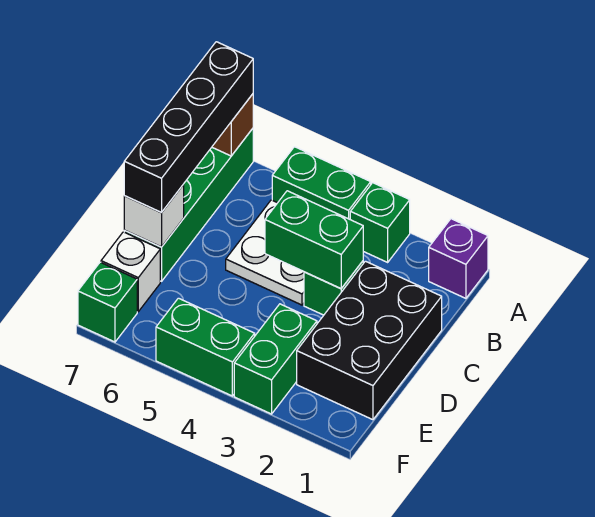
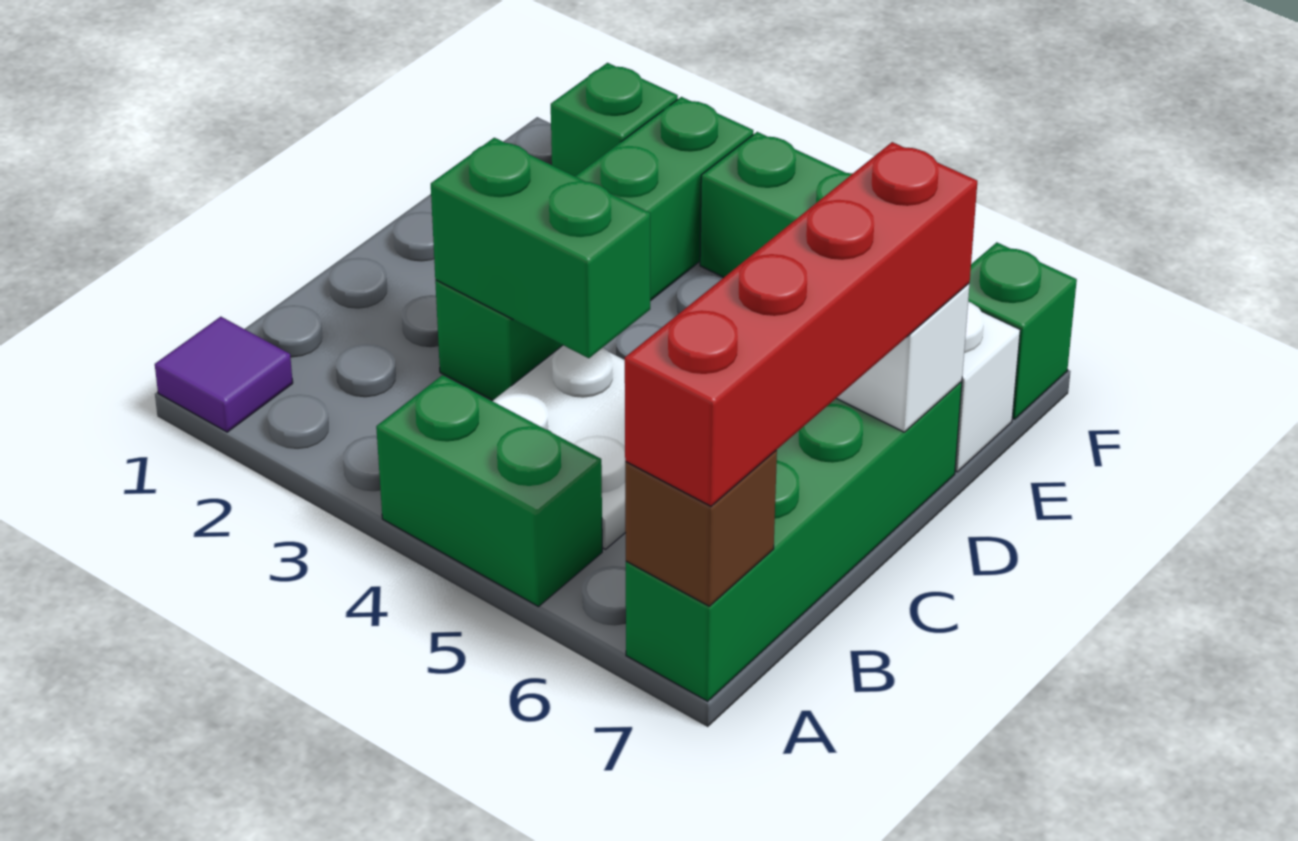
purple 1x1 brick [429,219,488,298] -> purple 1x1 tile [155,317,293,432]
green 1x1 brick [350,183,410,262] -> green 1x1 brick moved to [551,63,678,176]
black 1x4 brick [124,42,253,213] -> red 1x4 brick [625,142,977,506]
black 2x3 brick [297,261,442,420] -> none

